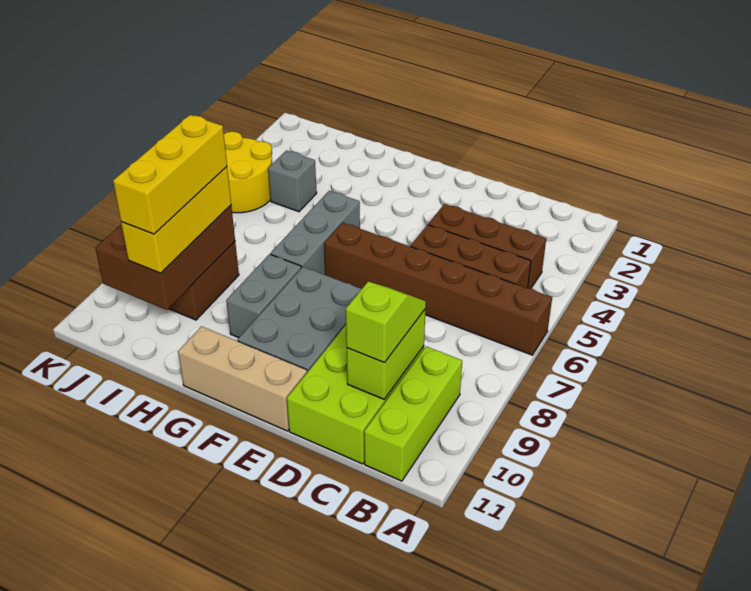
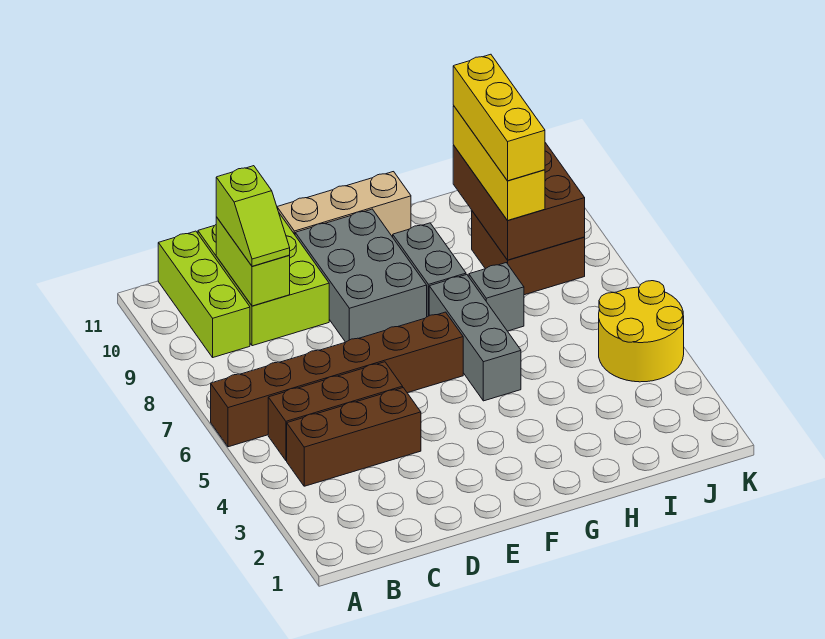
grey 1x1 brick [268,151,317,212] -> grey 1x1 brick moved to [469,263,524,331]

